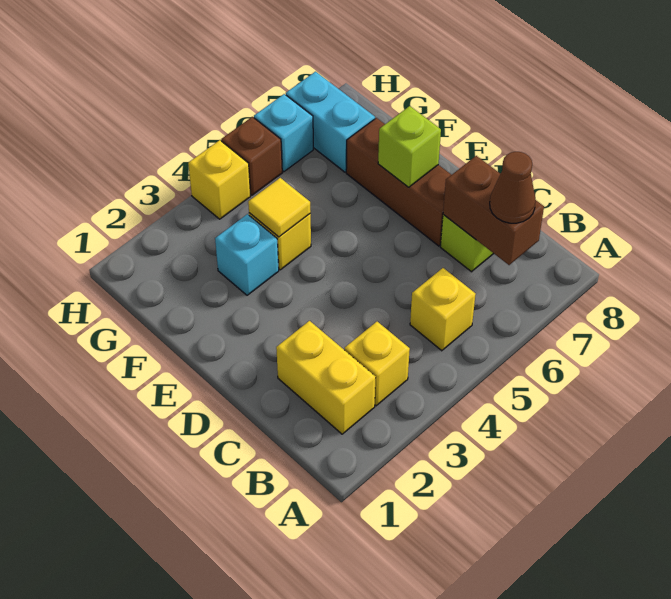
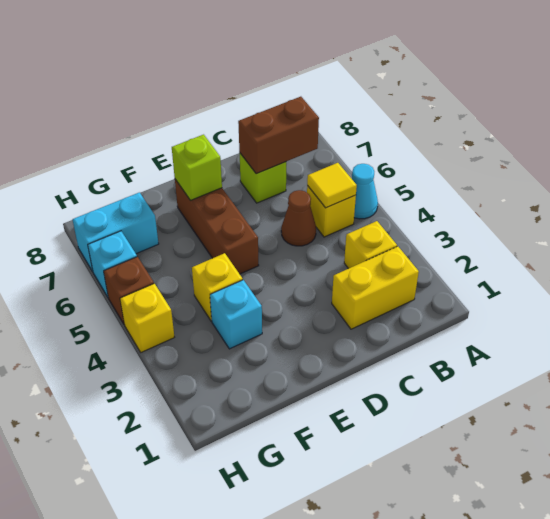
none -> cyan 1x1 cone [352,164,378,219]
brown 1x1 cone [490,152,536,223] -> brown 1x1 cone moved to [281,190,316,246]
brown 1x3 brick [346,118,451,246] -> brown 1x3 brick turned to [175,179,259,274]
yellow 1x1 tile [248,178,311,237] -> yellow 1x1 tile moved to [307,163,357,208]

